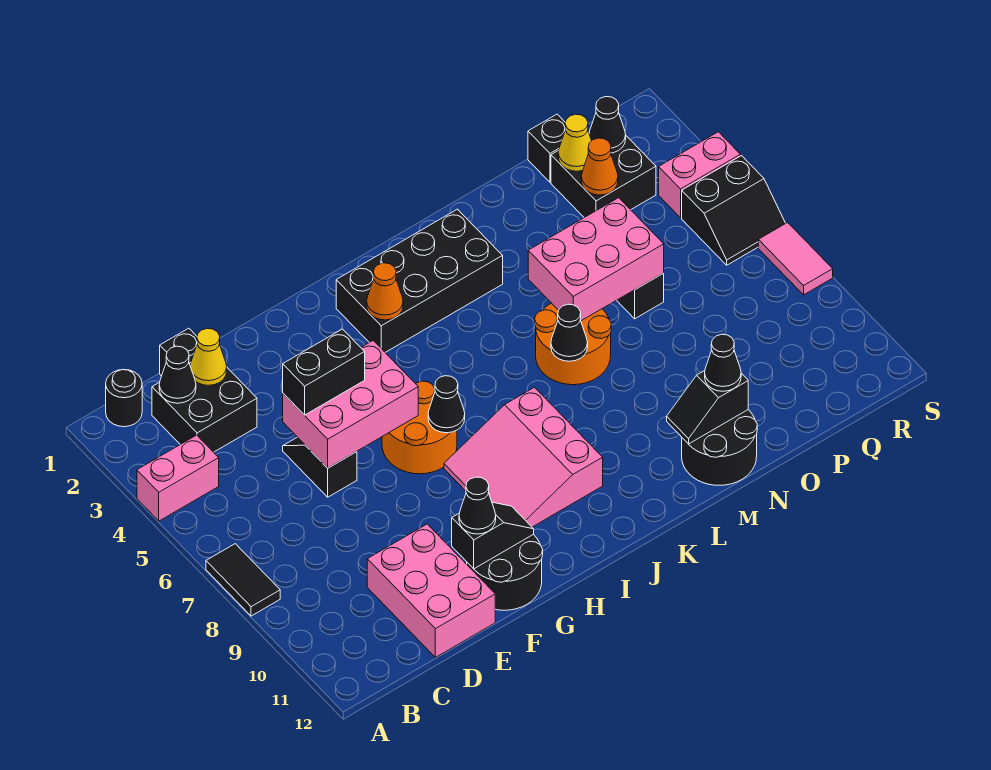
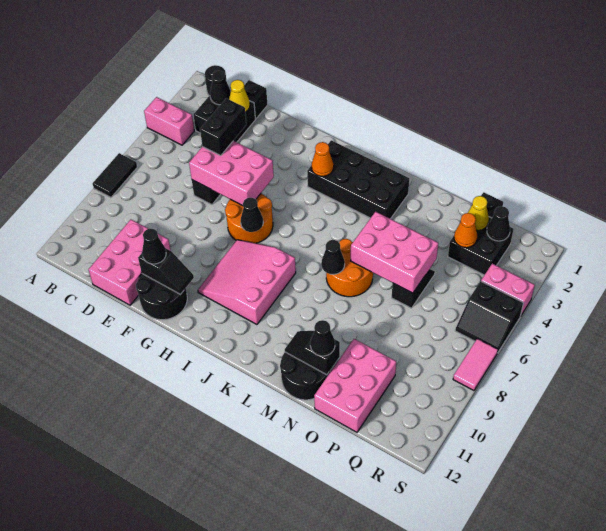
black 1x2 brick [283,329,365,415] -> black 1x2 brick turned to [200,98,246,155]
none -> pink 2x3 brick [314,339,396,432]

